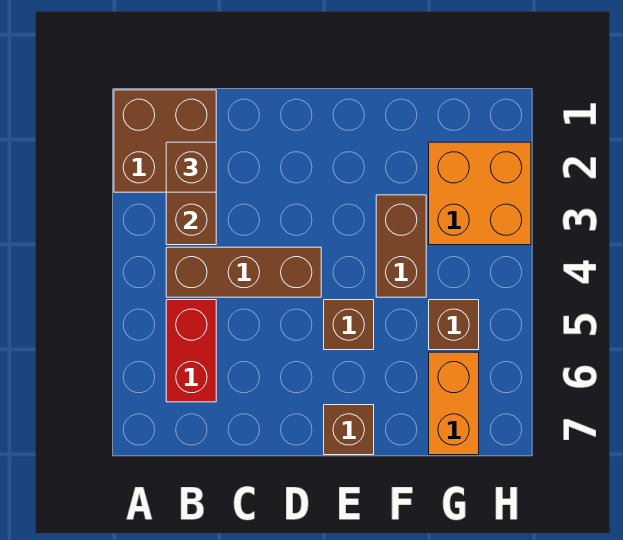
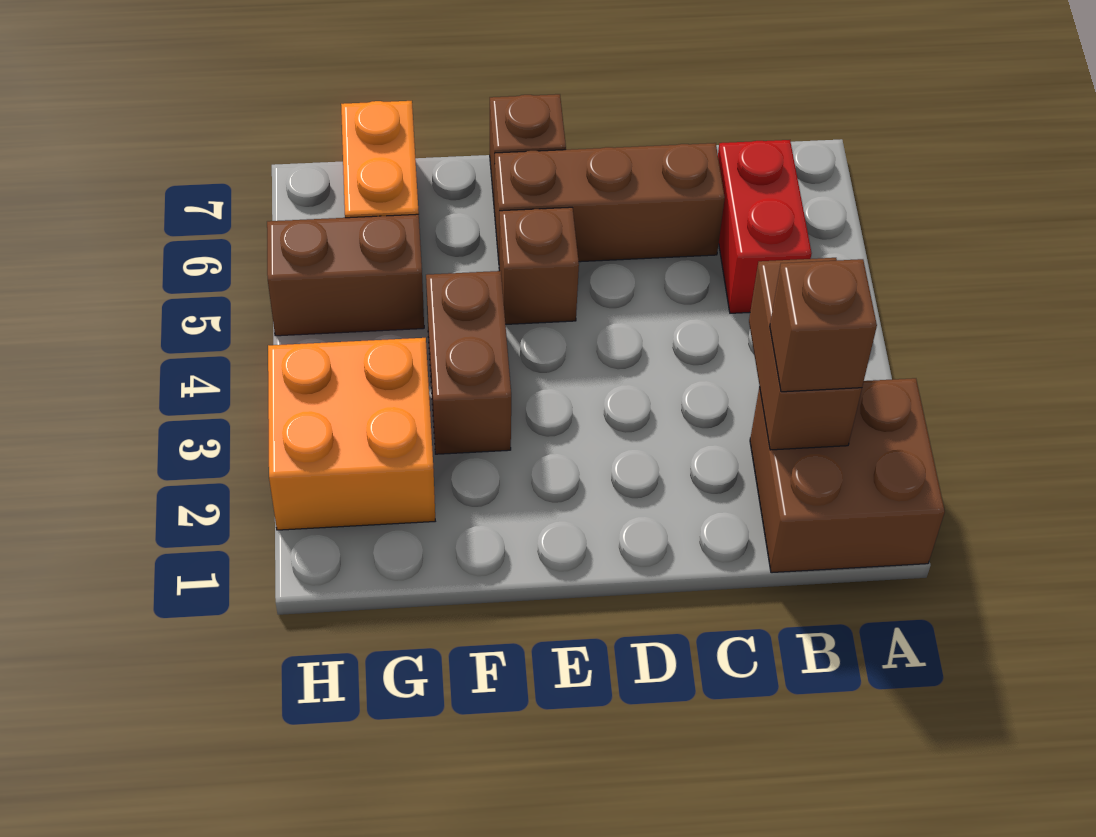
brown 1x3 brick [166,247,321,297] -> brown 1x3 brick moved to [494,143,725,262]
brown 1x1 brick [429,300,479,350] -> brown 1x2 brick [267,214,424,336]

